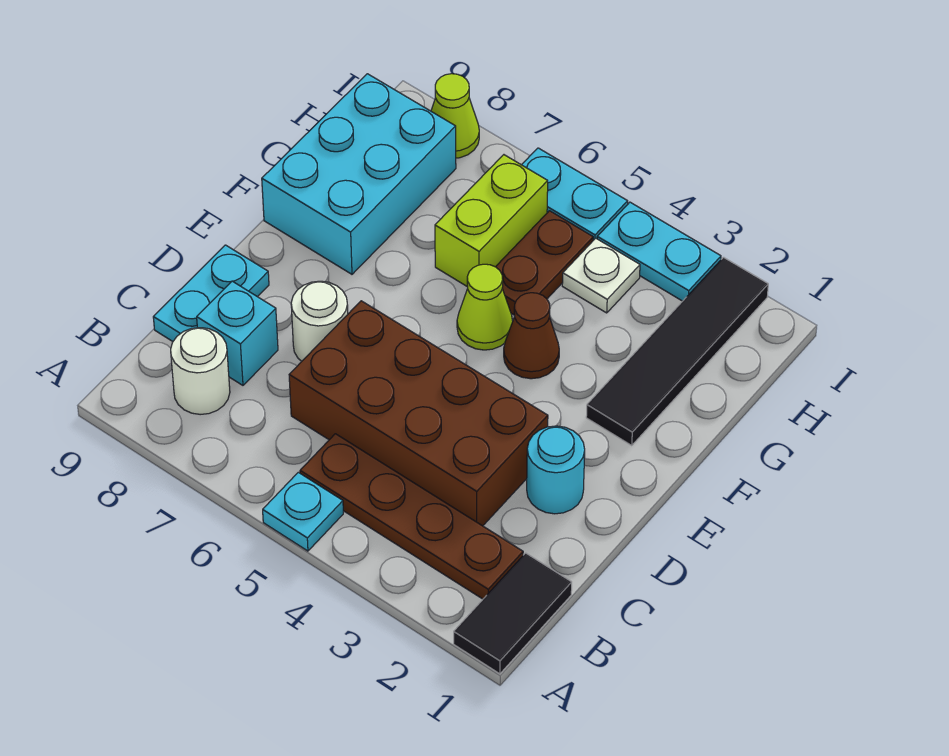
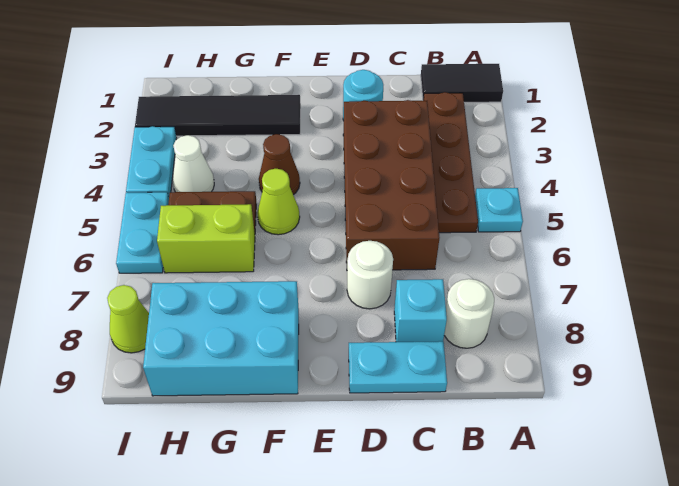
white 1x1 plate [562,238,640,313] -> white 1x1 cone [173,135,214,192]

